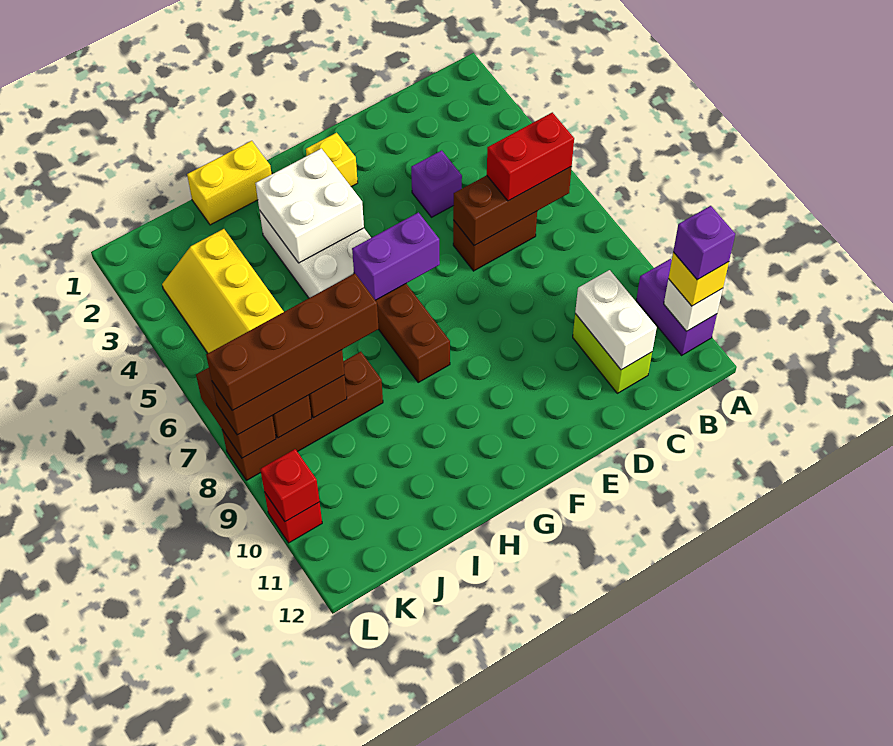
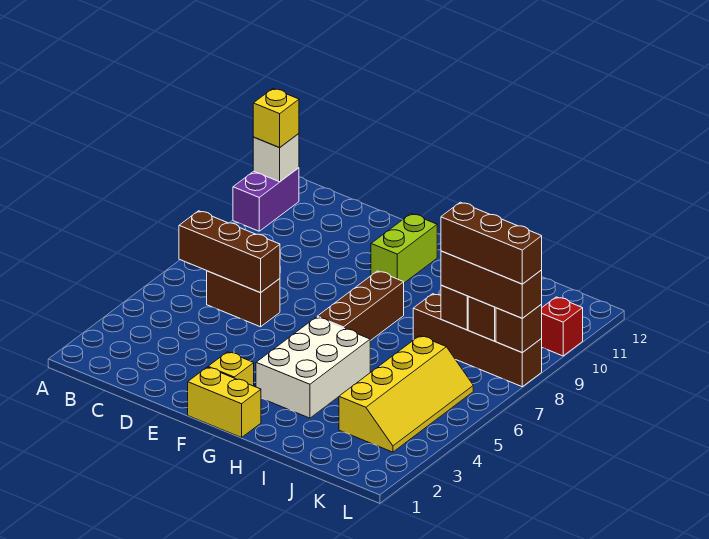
purple 1x1 brick [673,206,735,280] -> none
red 1x2 brick [487,112,574,201] -> none
lime 1x2 brick [573,314,652,393] -> lime 1x2 brick moved to [371,214,437,283]
white 1x2 brick [575,270,657,370] -> none
purple 1x1 brick [411,150,462,217] -> none
purple 1x2 brick [352,212,440,300] -> none
white 2x2 brick [255,149,364,263] -> none
yellow 1x2 brick [187,141,272,225] -> yellow 1x2 brick moved to [188,367,261,438]
brown 1x4 brick [206,273,379,411] -> brown 1x3 brick [441,202,542,284]
brown 1x2 brick [196,368,276,458] -> brown 1x1 brick [496,304,542,353]
red 1x1 brick [260,449,319,522] -> none

